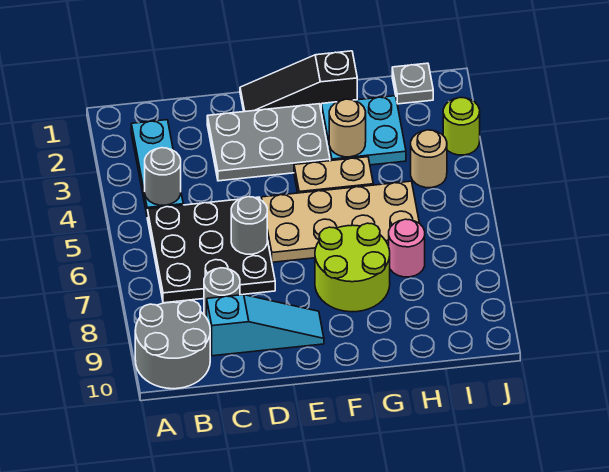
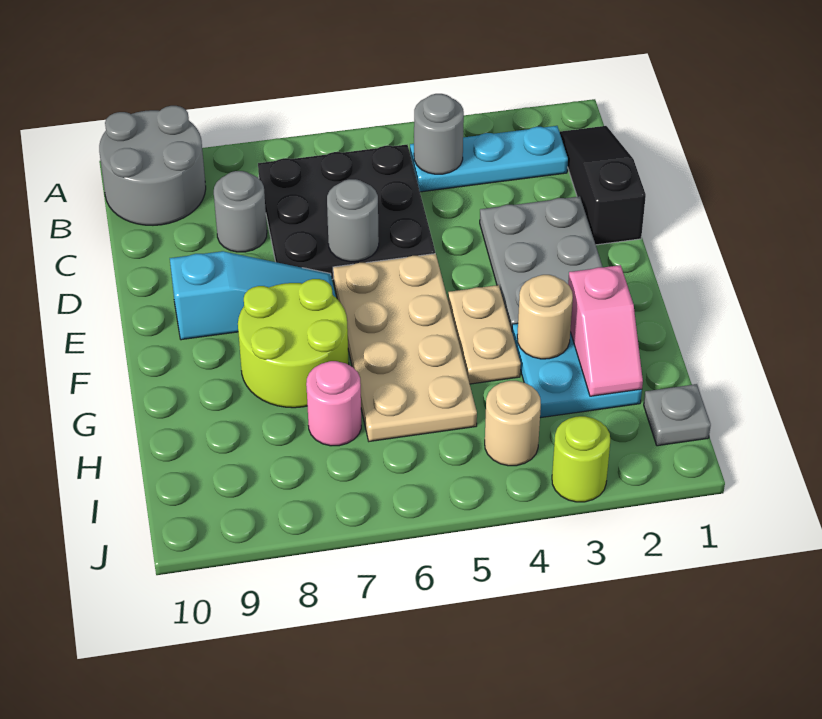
cyan 1x3 slope [207,295,324,356] -> cyan 1x3 slope turned to [170,251,336,340]
black 1x3 slope [240,51,357,112] -> black 1x3 slope moved to [560,126,646,245]
none -> pink 1x2 slope [568,265,643,396]

